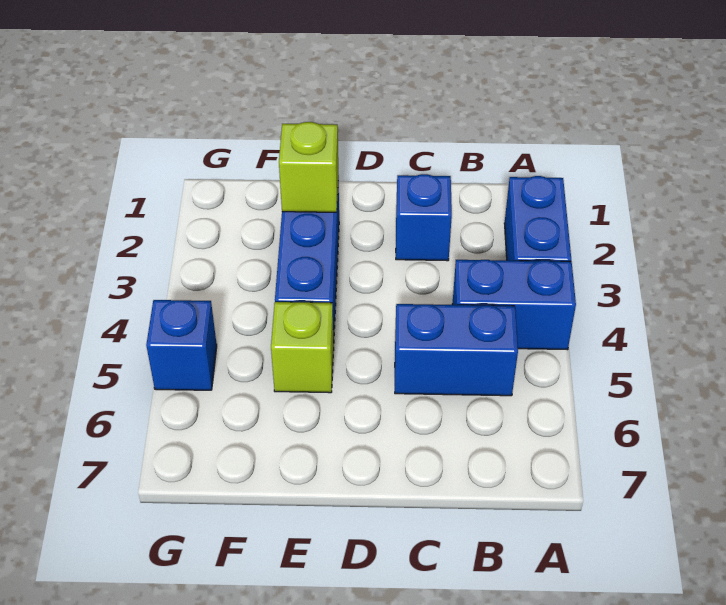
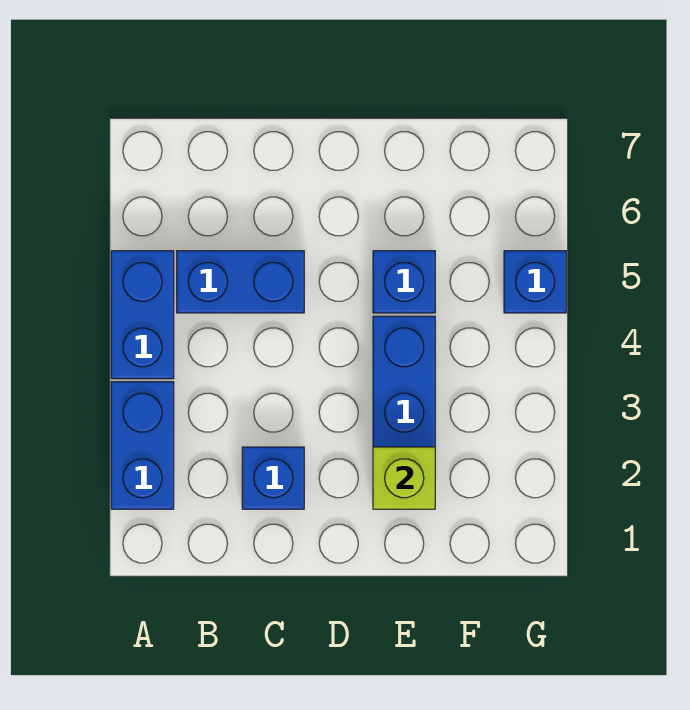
blue 1x2 brick [452,260,576,350] -> blue 1x2 brick turned to [111,251,174,379]
lime 1x1 brick [271,302,334,393] -> blue 1x1 brick [373,251,435,313]

